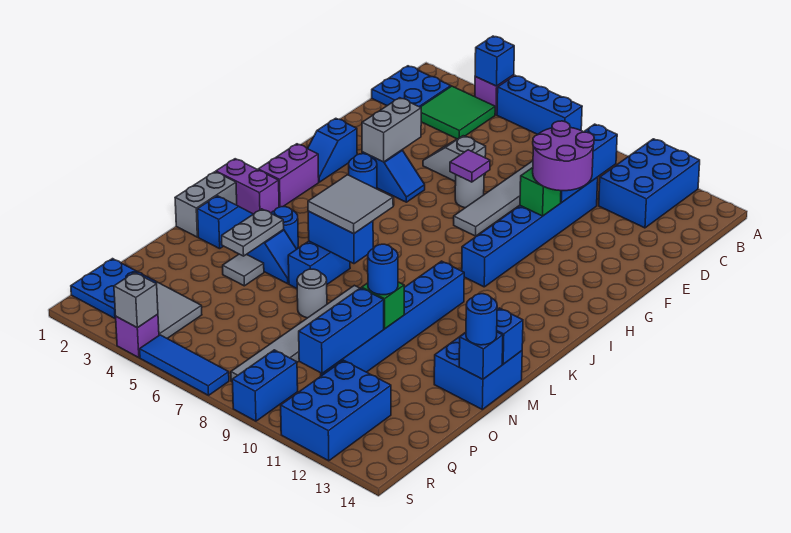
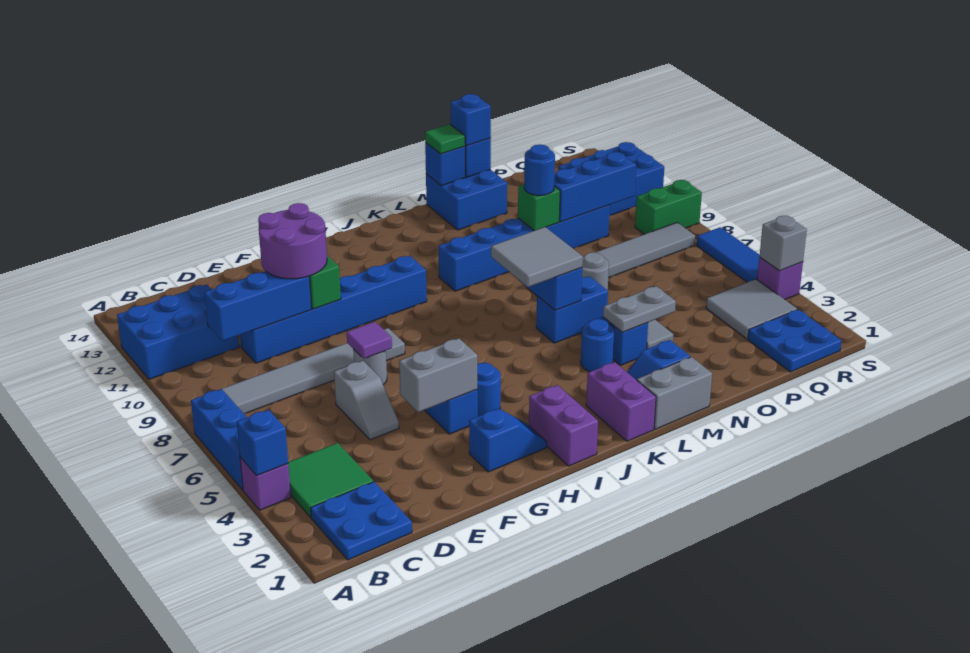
purple 1x2 brick [258,144,319,207] -> purple 1x2 brick turned to [529,385,598,466]
none -> green 1x1 tile [425,124,465,154]
blue 1x1 round brick [466,294,497,345] -> blue 1x1 brick [451,94,491,146]
blue 1x2 brick [232,350,298,421] -> green 1x2 brick [635,180,702,234]

